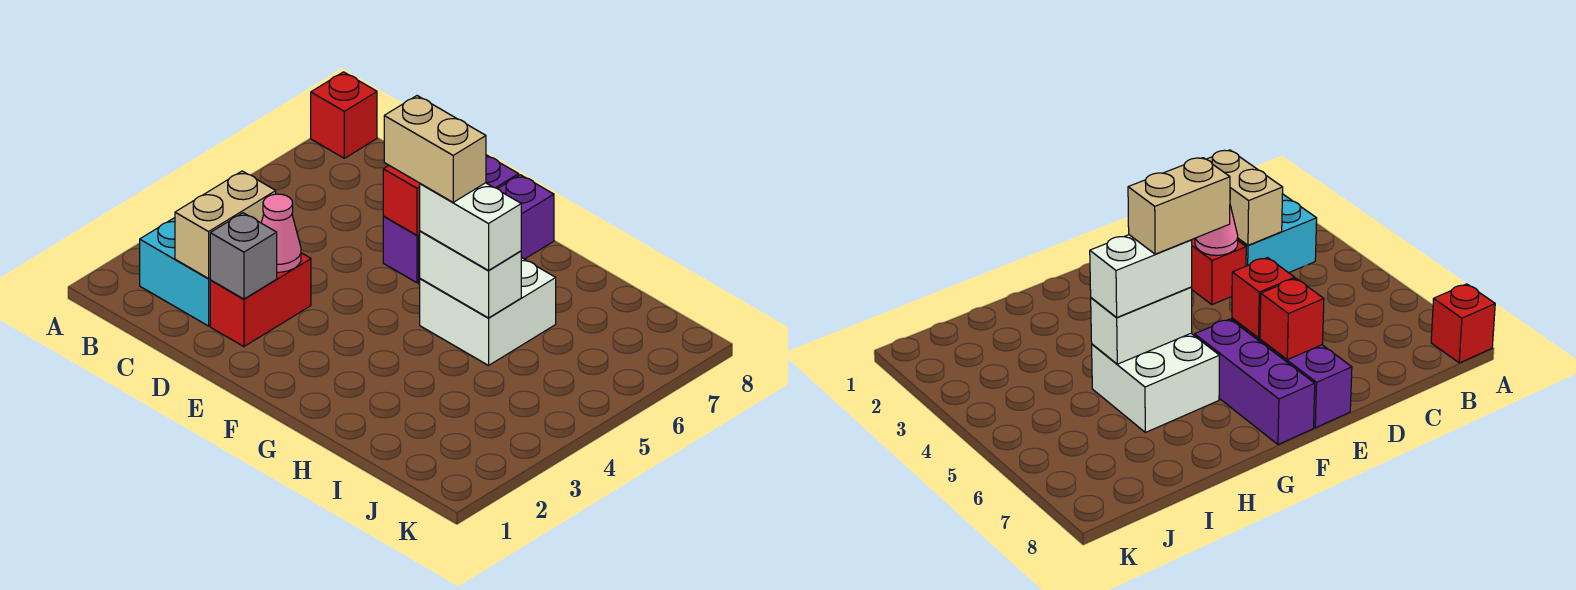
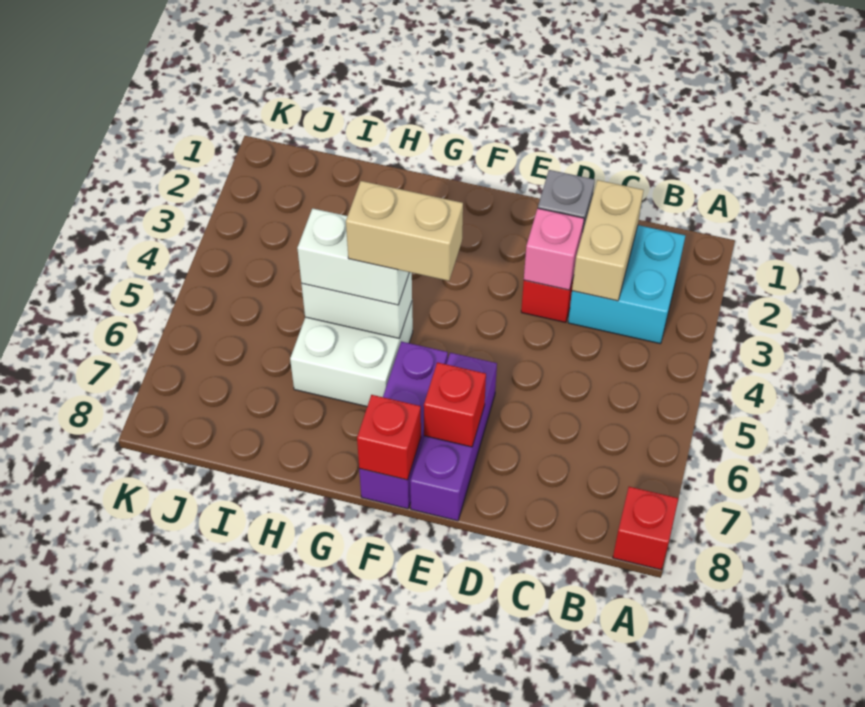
pink 1x1 cone [261,194,301,272] -> pink 1x1 brick [524,208,584,290]
red 1x1 brick [383,166,420,235] -> red 1x1 brick moved to [357,395,421,480]

